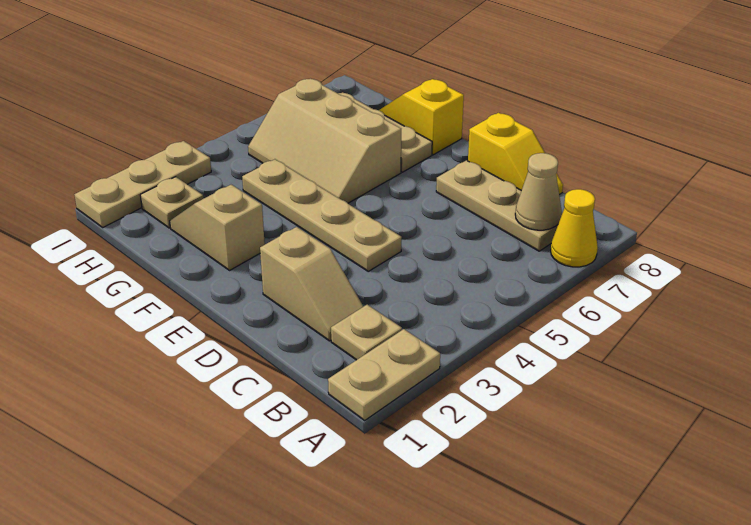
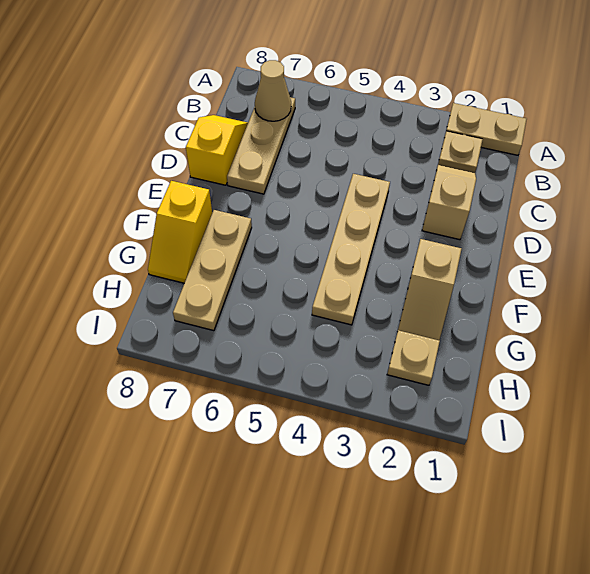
yellow 1x1 cone [551,189,598,267] -> none
tan 2x3 slope [248,79,401,203] -> none
tan 1x3 plate [74,141,211,227] -> none

